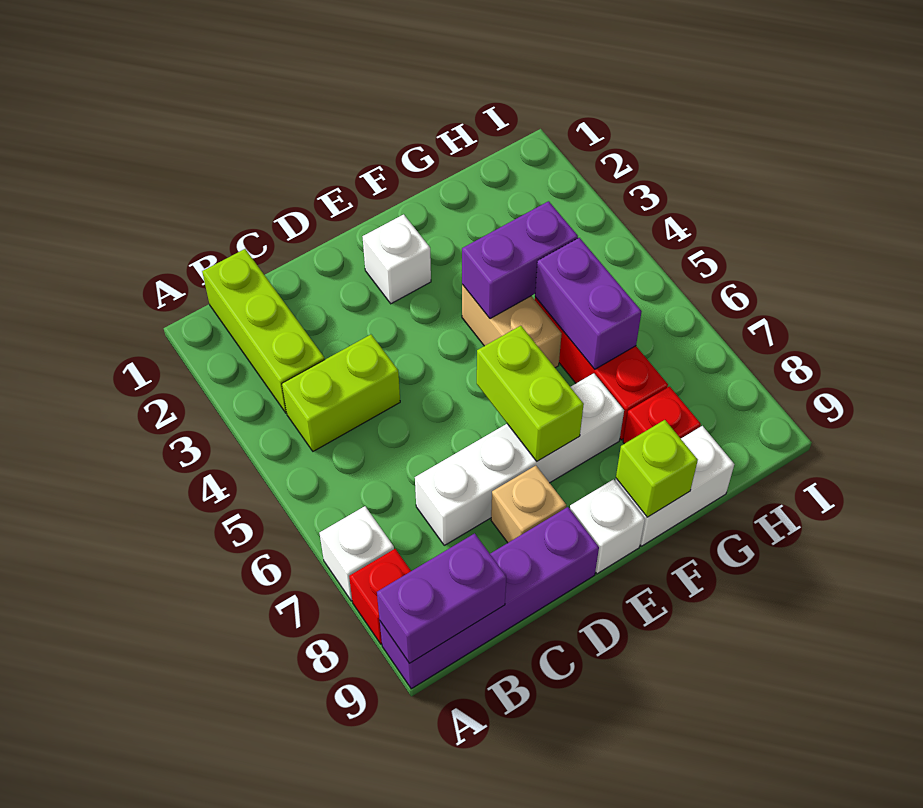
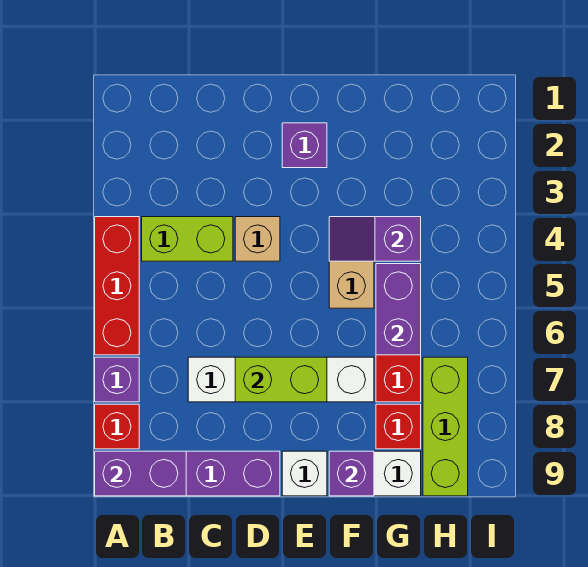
none -> red 1x3 brick [95,217,139,355]
white 1x1 brick [319,506,394,601] -> purple 1x1 brick [95,357,139,402]
lime 1x3 brick [202,249,325,413] -> lime 1x3 brick moved to [423,357,468,496]
tan 1x1 brick [491,466,566,543] -> tan 1x1 brick moved to [235,217,280,261]
white 1x1 brick [363,214,431,304] -> purple 1x1 brick [282,123,327,168]
lime 1x2 brick [477,326,584,461] -> lime 1x2 brick turned to [235,357,327,402]
purple 1x2 brick [462,201,578,319] -> purple 1x2 slope [329,217,421,261]
lime 1x1 brick [616,420,698,517] -> purple 1x1 brick [329,451,374,496]

